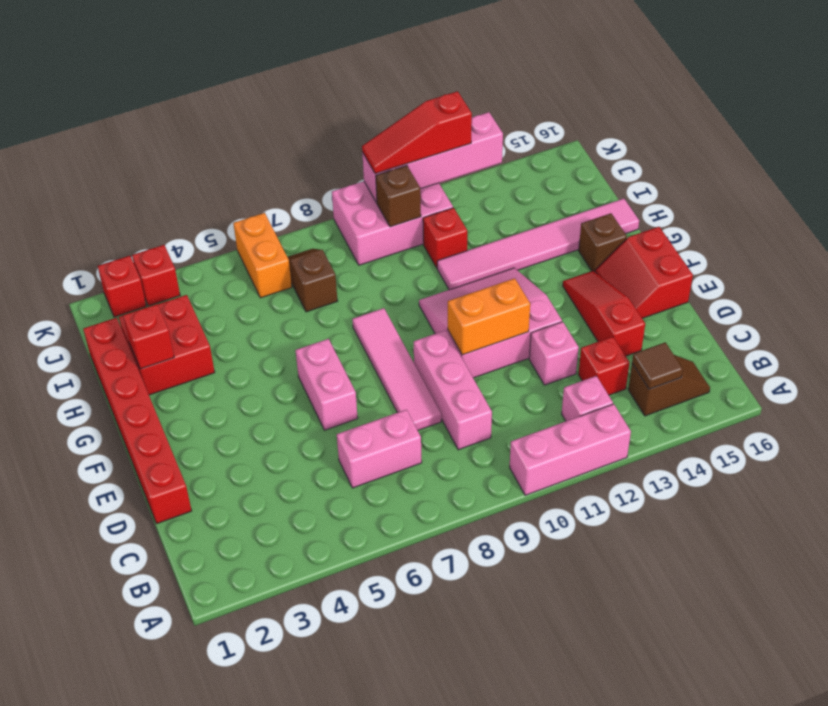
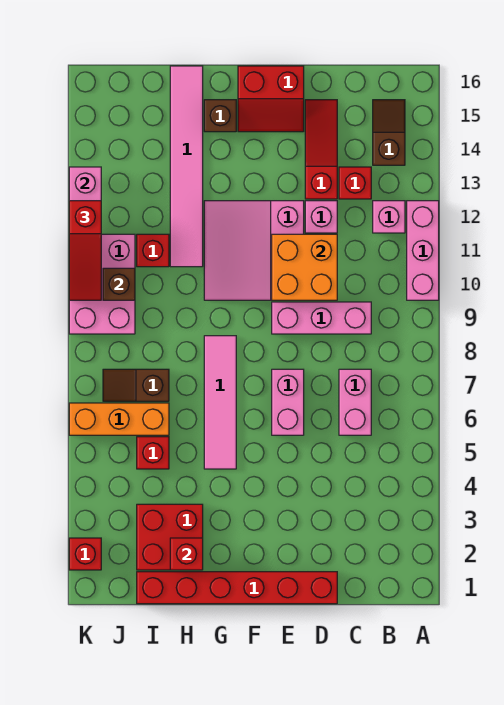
brown 1x1 tile [632,342,683,389] -> none
pink 1x4 tile [352,308,441,430] -> pink 1x4 tile turned to [204,336,236,469]
red 1x3 slope [563,271,645,356] -> red 1x3 slope turned to [305,100,337,199]
pink 1x2 brick [296,339,358,430] -> pink 1x2 brick turned to [272,369,304,435]
orange 1x2 brick [448,278,530,355] -> orange 2x2 brick [272,234,337,300]
orange 1x2 brick [233,213,292,298] -> orange 1x3 brick [69,403,169,435]
red 1x1 brick [132,245,180,306] -> red 1x1 brick moved to [137,437,169,469]

